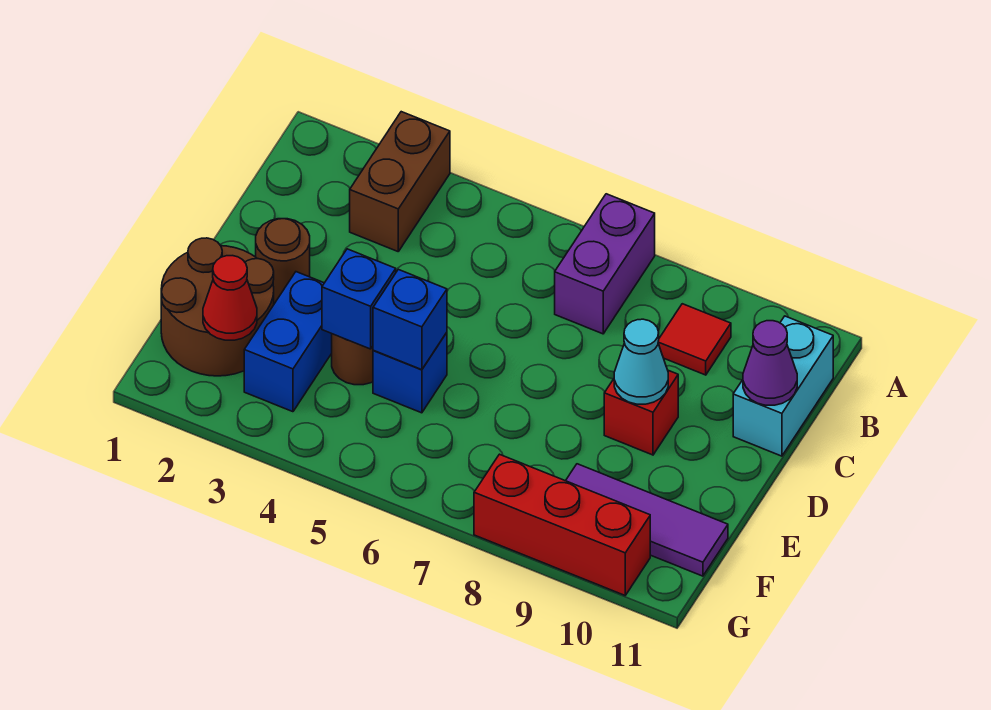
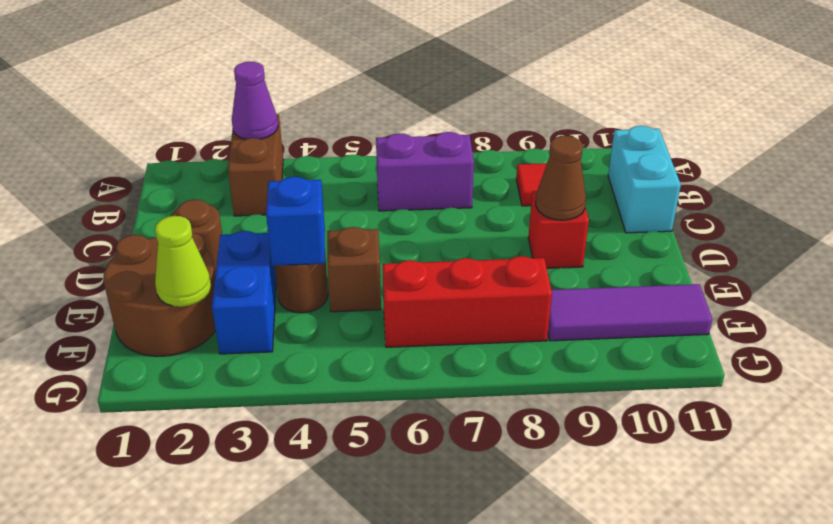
purple 1x2 brick [555,194,655,334] -> purple 1x2 brick turned to [376,132,474,211]
purple 1x1 cone [743,321,797,405] -> purple 1x1 cone moved to [232,62,278,139]
cyan 1x1 cone [614,319,668,404] -> brown 1x1 cone [536,136,586,220]
blue 1x1 brick [373,333,447,413] -> brown 1x1 brick [327,227,381,312]
blue 1x1 brick [373,269,447,370] -> none
red 1x1 cone [203,256,257,340] -> lime 1x1 cone [155,216,211,307]
red 1x3 brick [474,454,650,595] -> red 1x3 brick moved to [383,256,552,347]

